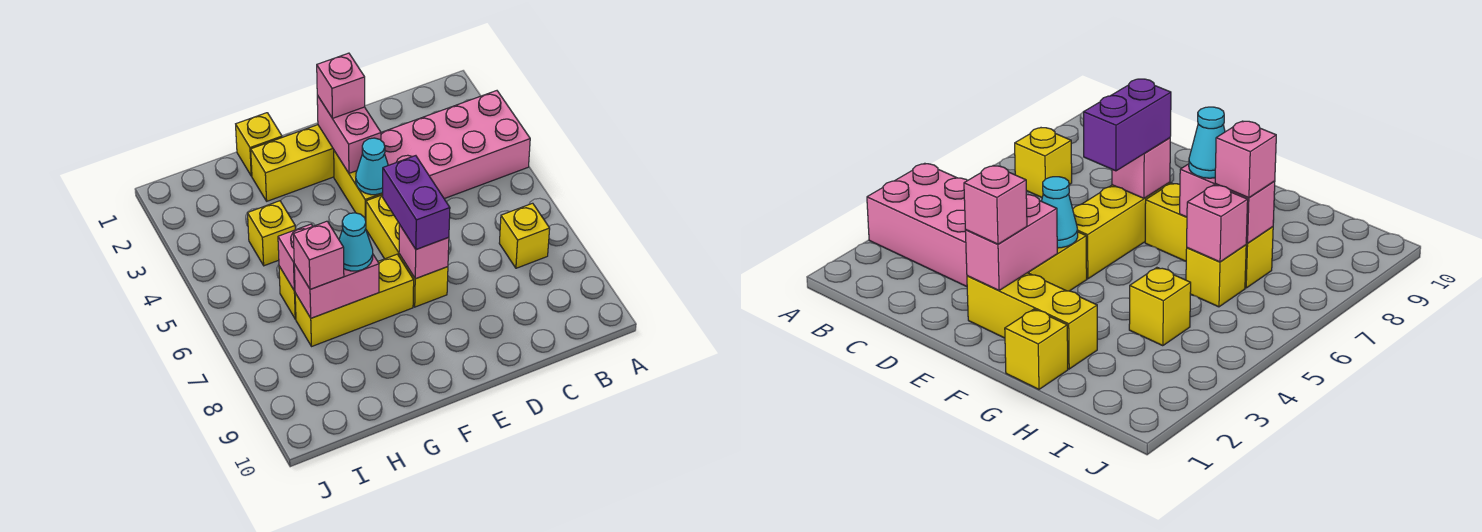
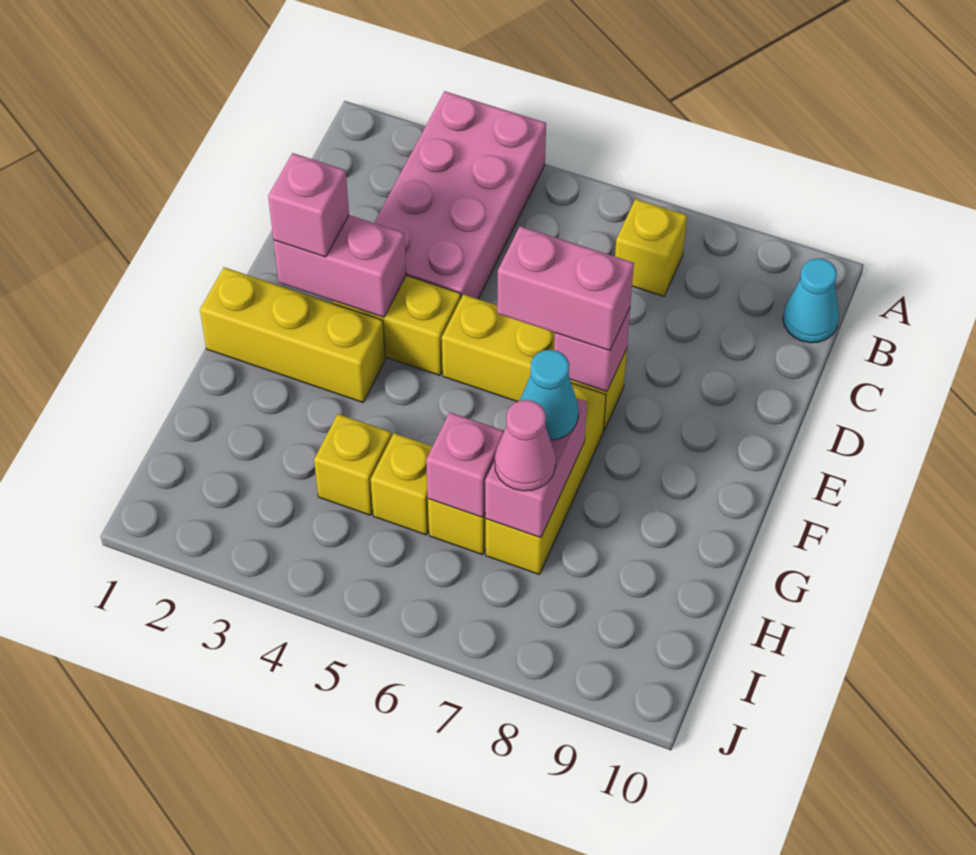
yellow 1x3 brick [251,125,334,201] -> yellow 1x3 brick turned to [200,267,385,402]
cyan 1x1 cone [356,138,388,195] -> cyan 1x1 cone moved to [783,258,839,343]
purple 1x2 brick [383,156,450,250] -> pink 1x2 brick [497,226,634,351]
yellow 1x1 brick [236,113,282,176] -> yellow 1x1 brick moved to [371,433,433,535]
pink 1x1 brick [293,221,344,289] -> pink 1x1 cone [495,400,556,491]

